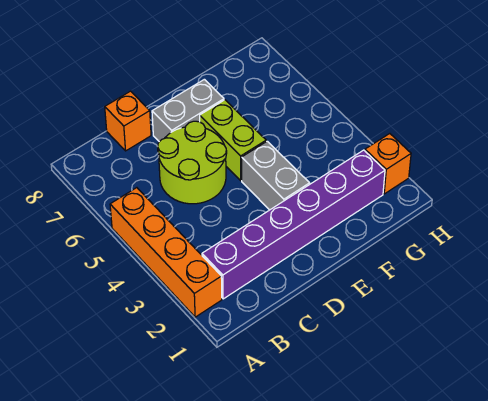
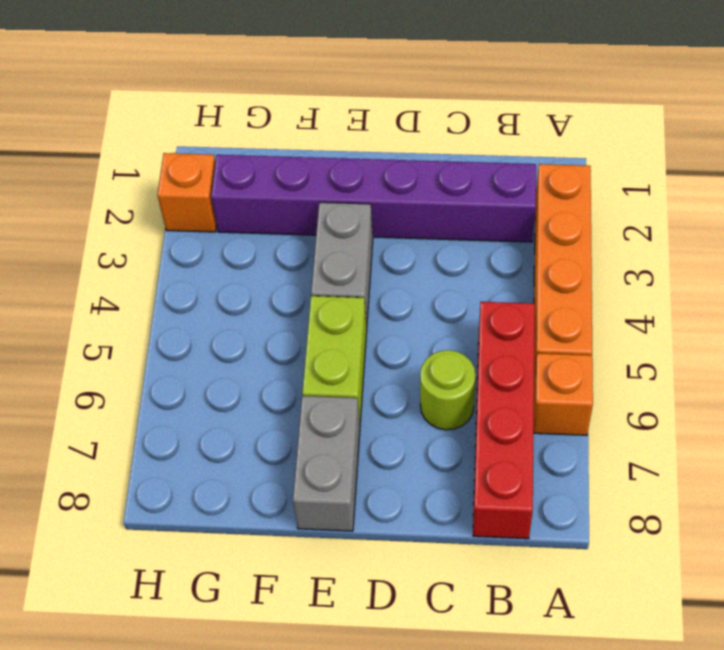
none -> red 1x4 brick [473,302,535,539]
lime 2x2 round brick [158,121,227,204] -> lime 1x1 round brick [420,350,476,430]
orange 1x1 brick [105,91,151,151] -> orange 1x1 brick moved to [533,353,593,435]
grey 1x2 brick [152,79,224,142] -> grey 1x2 brick turned to [293,396,360,531]

